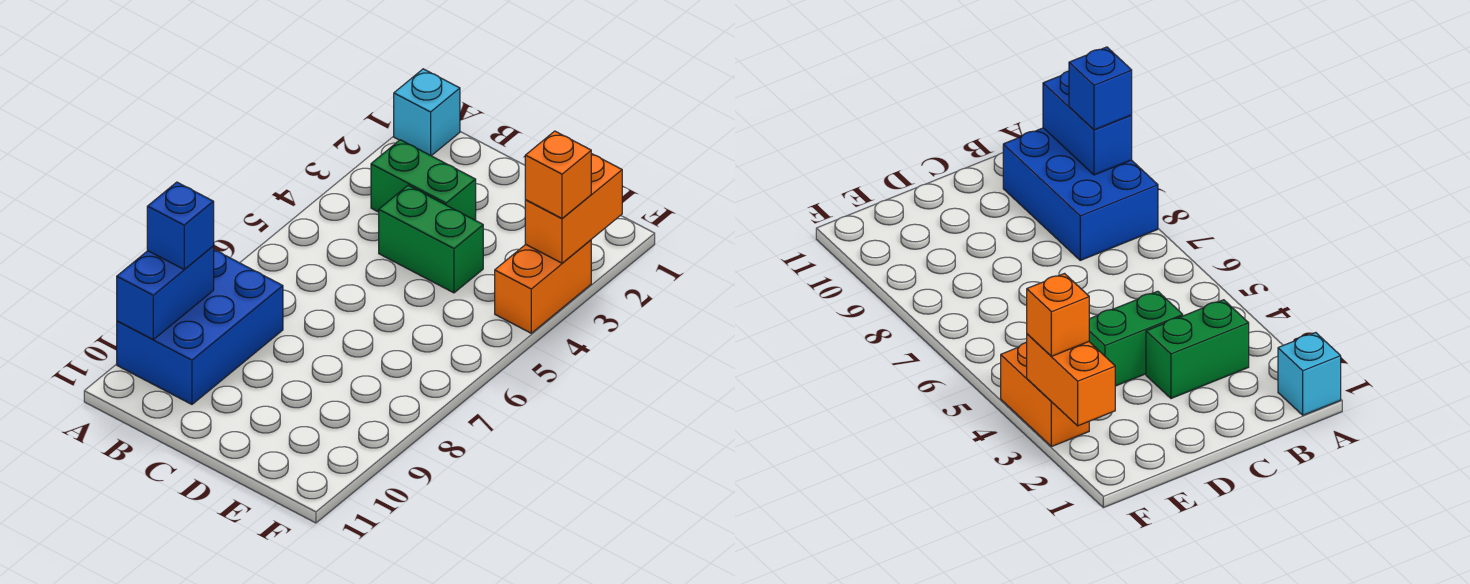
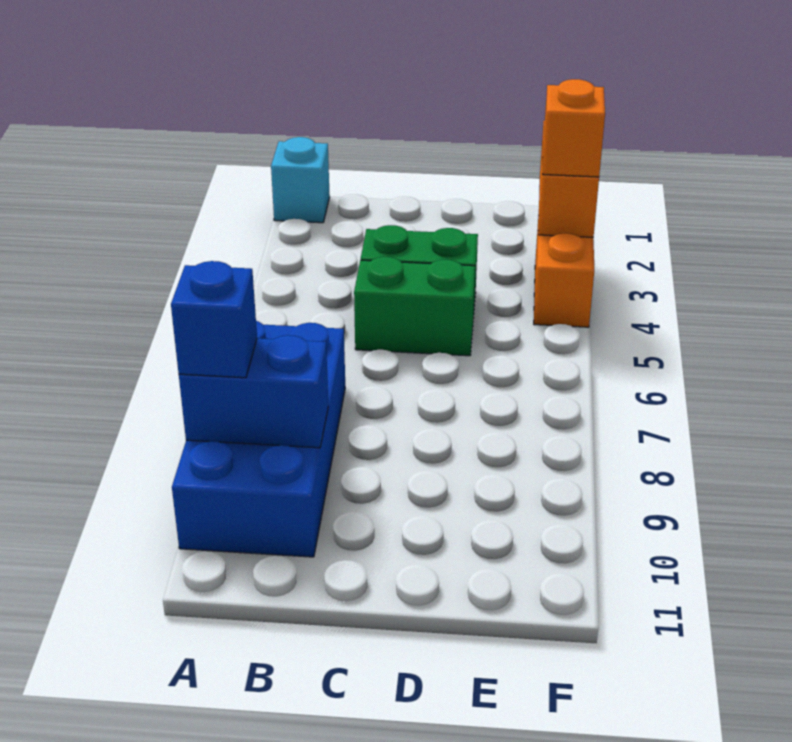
blue 2x3 brick [117,250,283,404] -> blue 2x4 brick [172,321,345,557]
blue 1x2 brick [117,246,214,339] -> blue 1x2 brick turned to [179,335,328,448]
green 1x2 brick [371,140,476,220] -> green 1x2 brick moved to [354,257,475,356]

